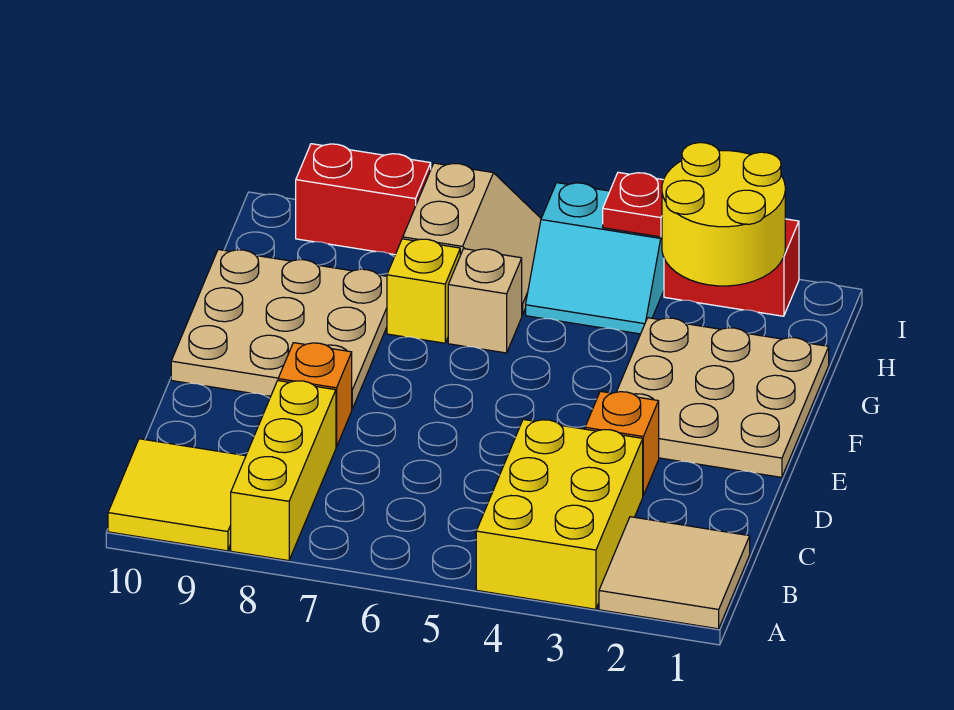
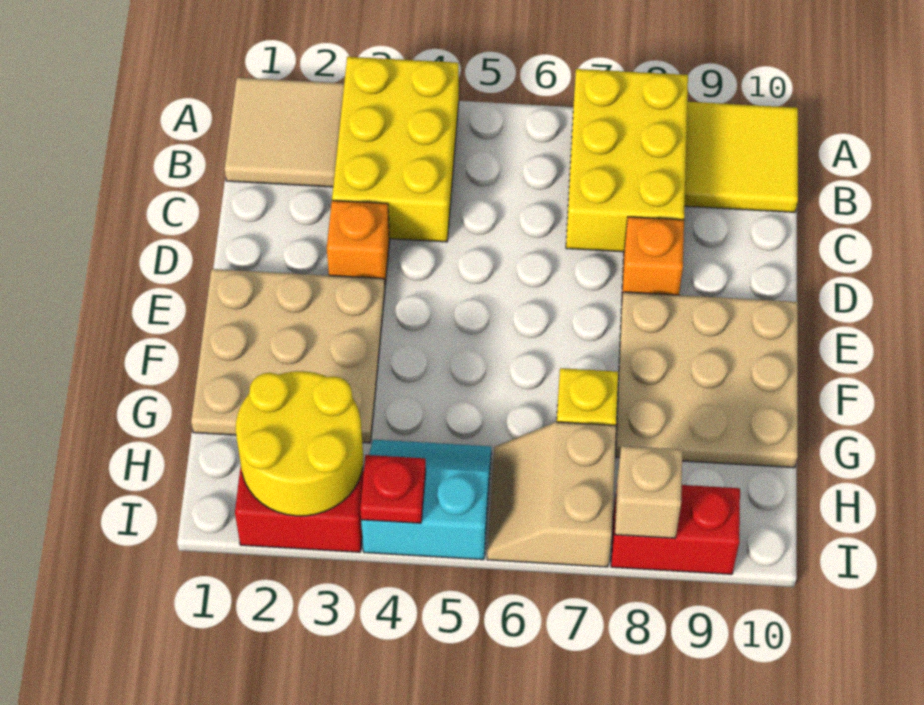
yellow 1x3 brick [231,381,336,561] -> yellow 2x3 brick [566,69,688,252]
tan 1x1 brick [448,249,522,353] -> tan 1x1 brick moved to [615,446,683,538]

